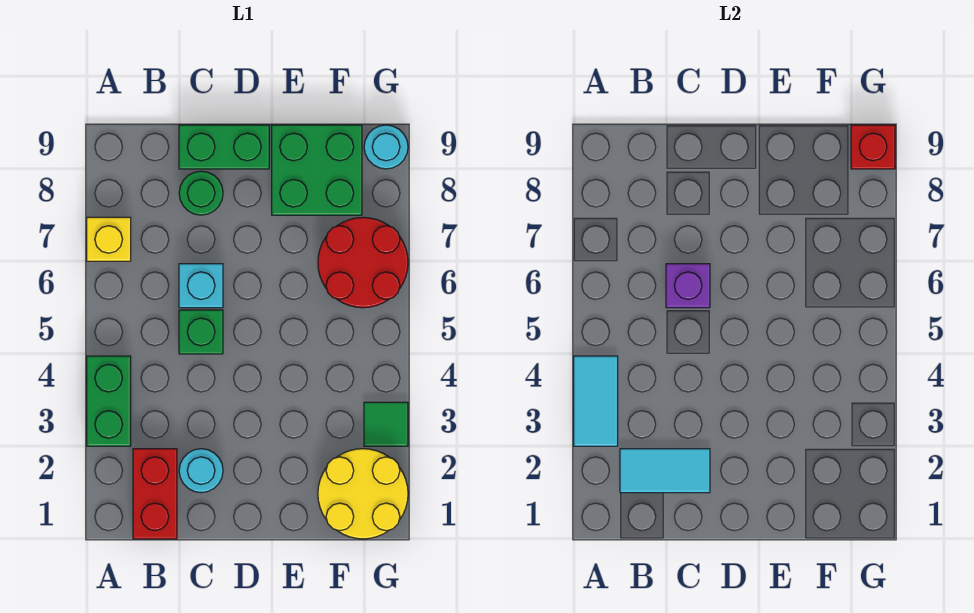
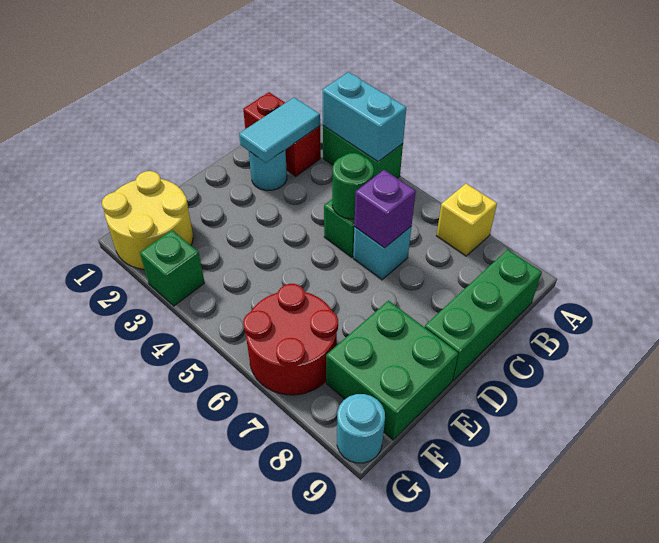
cyan 1x2 tile [574,356,618,446] -> cyan 1x2 brick [323,72,406,162]
green 1x1 round brick [179,171,223,215] -> green 1x1 round brick moved to [332,153,374,219]
green 1x2 brick [179,125,269,169] -> green 1x3 brick [425,249,542,380]
green 1x1 tile [364,402,408,446] -> green 1x1 brick [140,230,205,306]
red 1x1 brick [851,125,895,169] -> none

